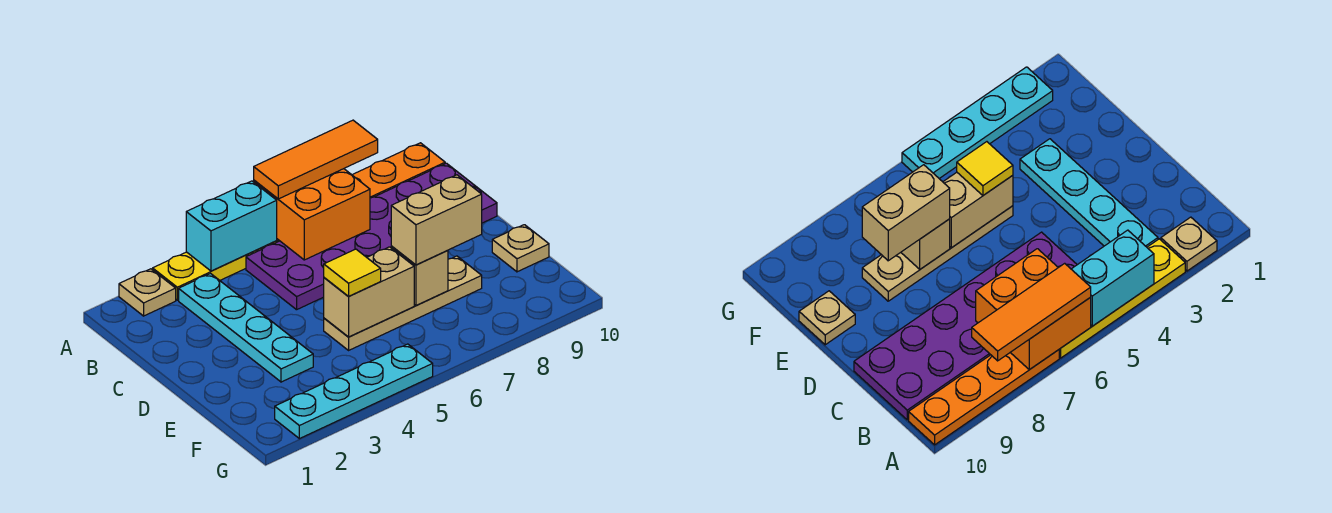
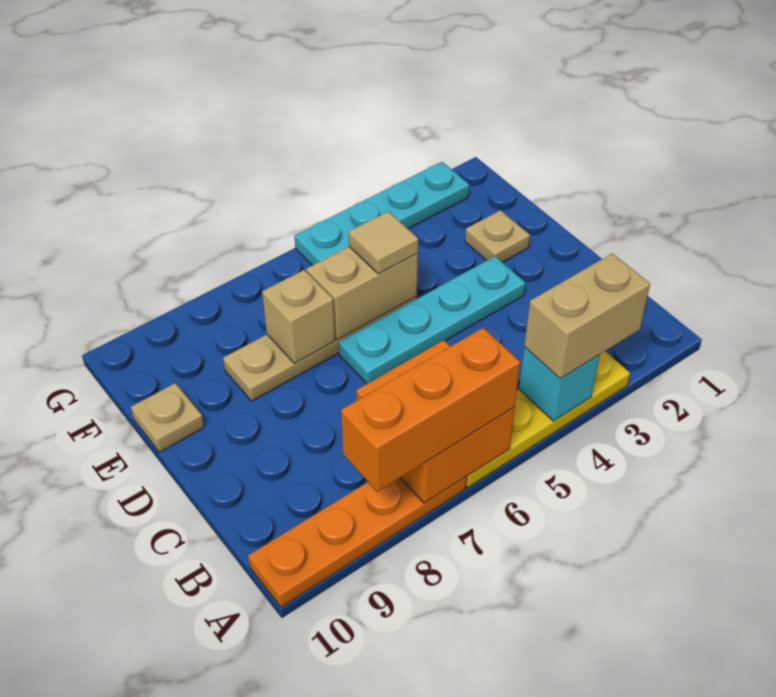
tan 1x1 plate [119,269,176,316] -> tan 1x1 plate moved to [465,210,530,262]
cyan 1x2 brick [186,181,277,271] -> cyan 1x1 brick [519,347,599,421]
orange 1x3 tile [254,120,378,199] -> orange 1x3 brick [341,328,520,492]
cyan 1x4 plate [179,274,313,382] -> cyan 1x4 plate turned to [339,256,525,384]
purple 2x6 plate [246,163,497,310] -> none
yellow 1x1 tile [324,249,381,296] -> tan 1x1 tile [348,212,418,274]
tan 1x2 brick [391,175,482,265] -> tan 1x2 brick moved to [524,253,650,379]

